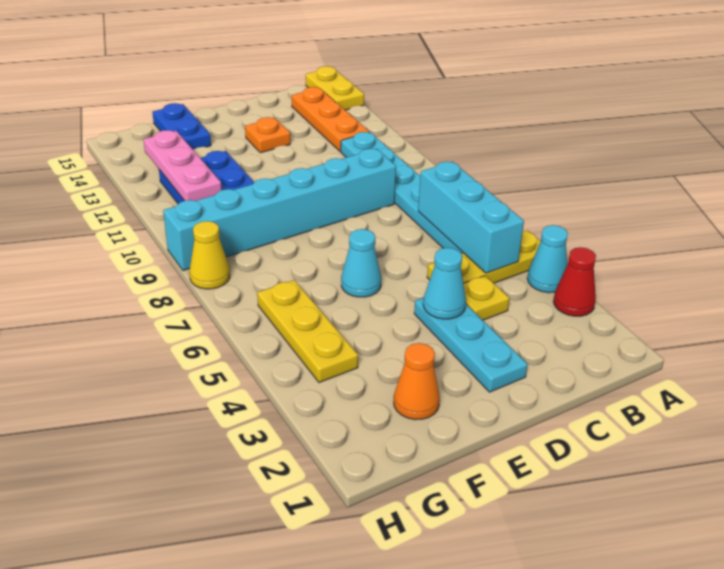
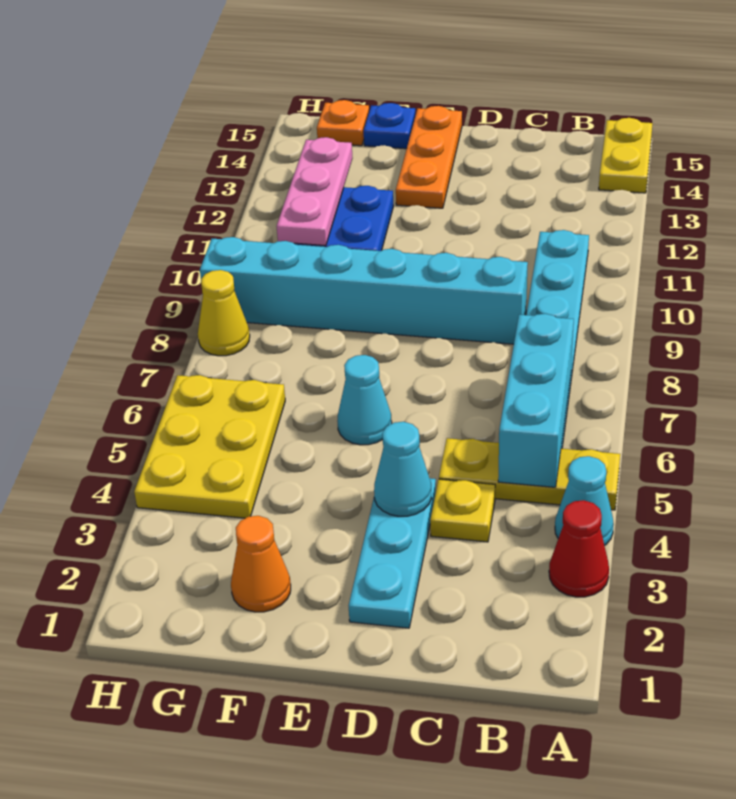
orange 1x3 plate [292,87,369,151] -> orange 1x3 plate moved to [396,106,462,208]
orange 1x1 plate [245,117,290,153] -> orange 1x1 plate moved to [317,100,369,146]
blue 1x2 plate [152,103,211,150] -> blue 1x1 plate [364,103,415,149]
yellow 1x3 plate [257,280,358,383] -> yellow 2x3 plate [134,375,285,518]

